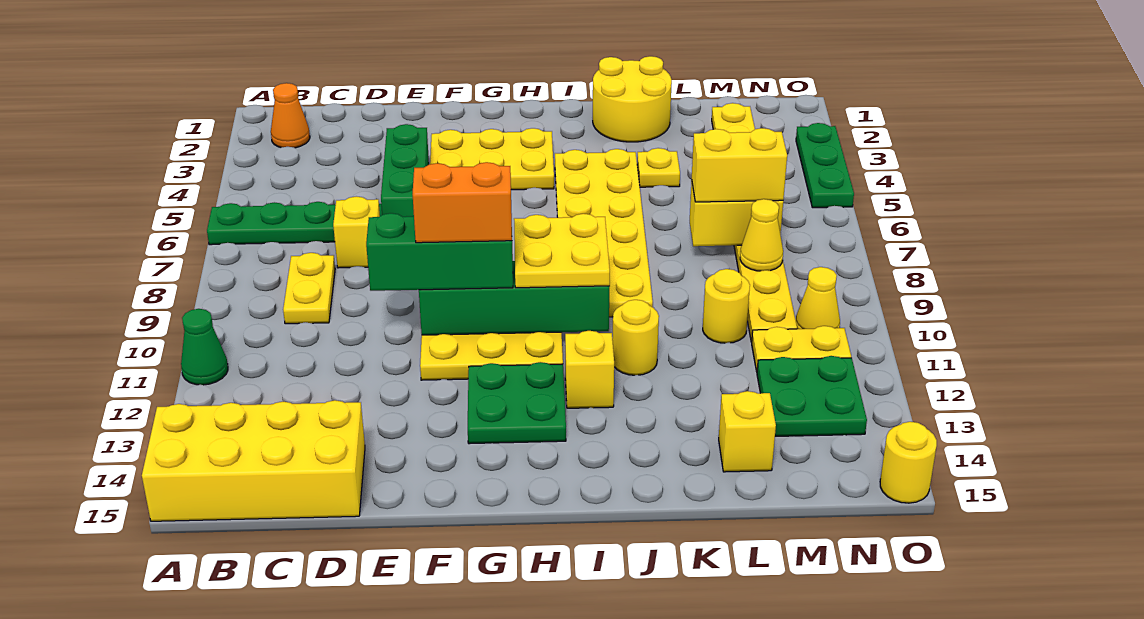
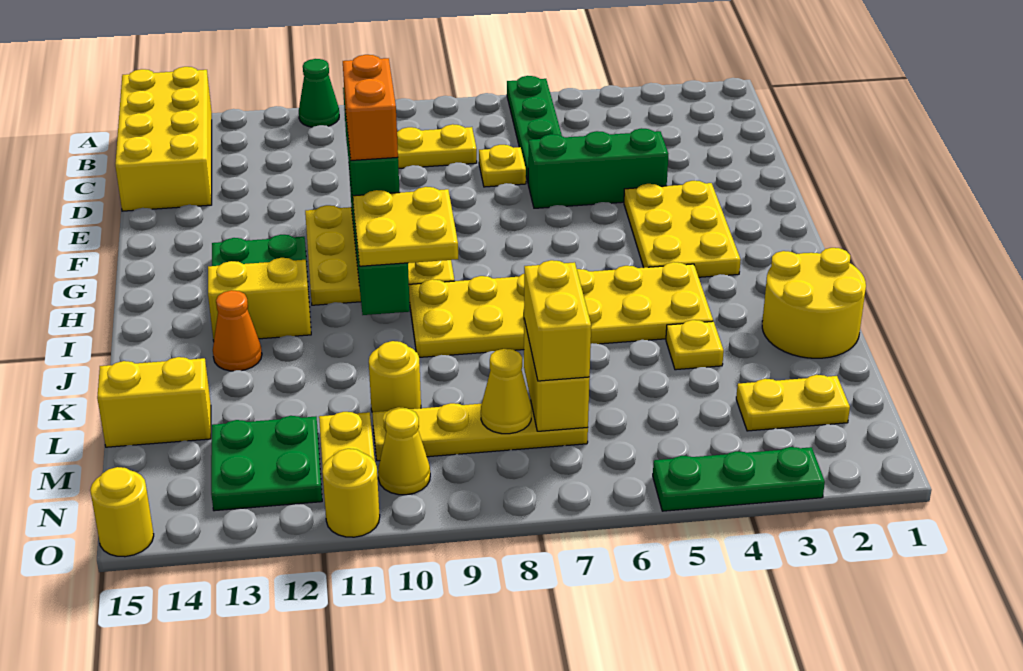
orange 1x1 cone [271,83,310,148] -> orange 1x1 cone moved to [213,290,262,371]
yellow 1x1 brick [333,196,380,268] -> yellow 1x1 plate [479,145,526,187]
yellow 1x1 brick [565,331,614,408] -> yellow 1x2 brick [208,258,311,341]
yellow 1x1 round brick [612,300,659,375] -> yellow 1x1 round brick moved to [322,449,380,537]
yellow 1x1 brick [719,391,776,472] -> yellow 1x2 brick [97,357,211,447]

